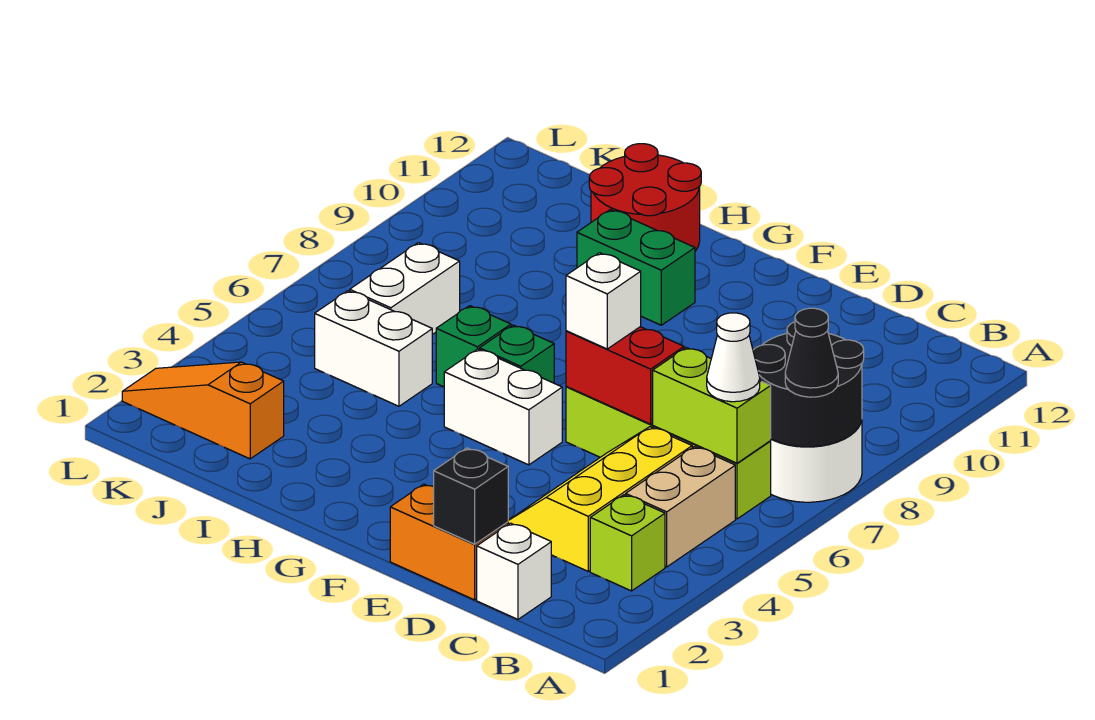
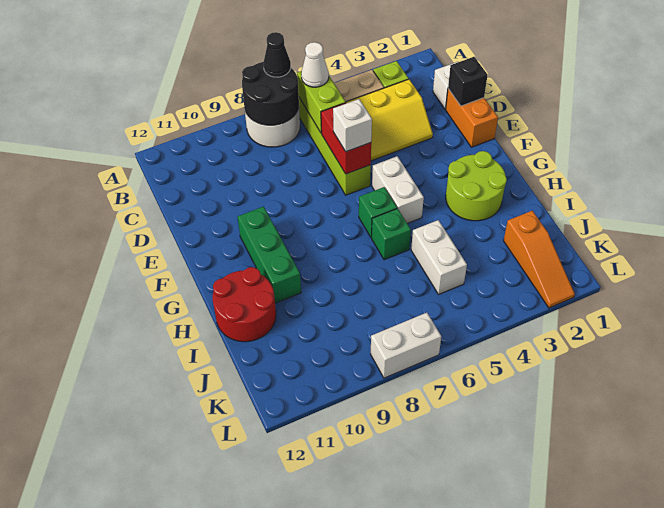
none -> lime 2x2 round brick [446,151,507,221]
green 1x2 brick [577,210,695,325] -> green 1x3 brick [238,207,301,303]
white 1x2 brick [350,243,460,335] -> white 1x2 brick moved to [371,313,441,378]

